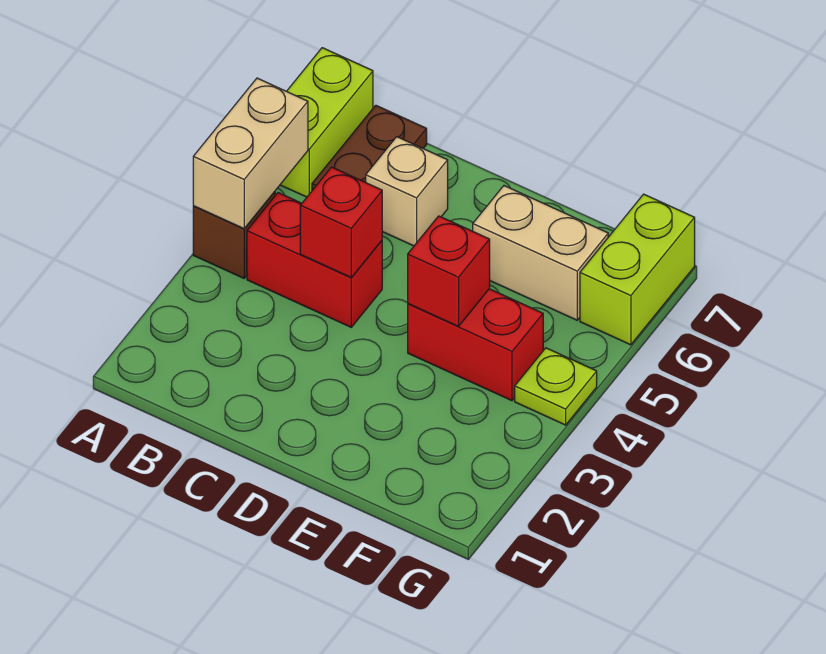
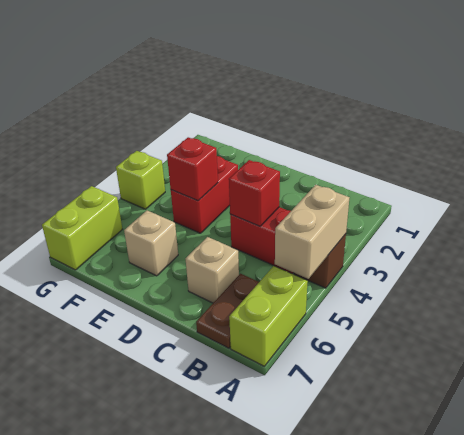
red 1x2 brick [408,289,543,401] -> red 1x2 brick turned to [171,156,238,233]
tan 1x2 brick [473,186,608,320] -> tan 1x1 brick [124,210,178,276]
lime 1x1 plate [515,348,597,425] -> lime 1x1 brick [116,151,165,209]

